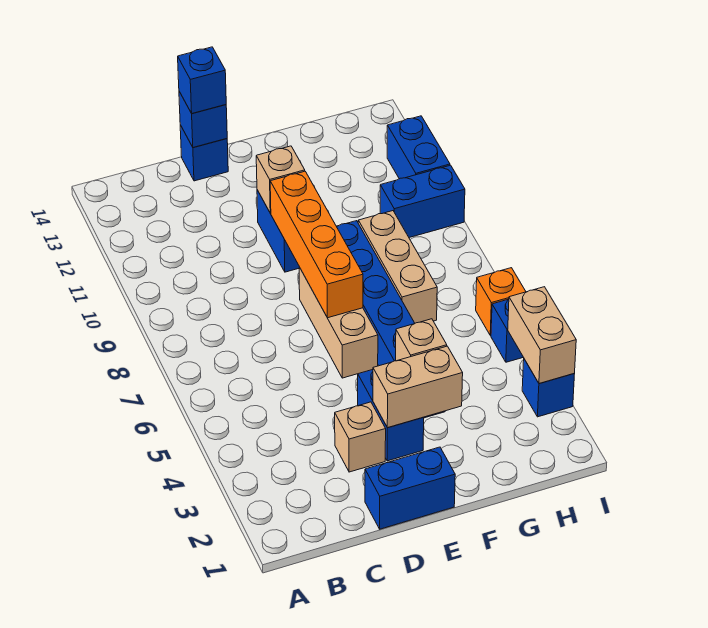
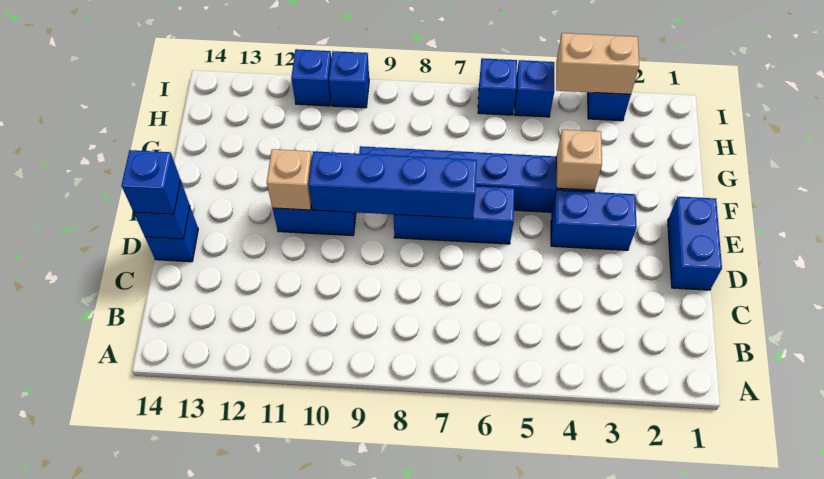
tan 1x1 brick [335,402,386,472] -> none
tan 1x2 brick [373,346,463,428] -> none
tan 1x3 brick [299,267,378,378] -> blue 1x3 brick [394,186,514,244]
orange 1x4 brick [270,171,363,318] -> blue 1x4 brick [309,151,477,219]
tan 1x3 brick [358,211,437,323] -> none
blue 1x2 brick [380,165,465,238] -> blue 1x1 brick [329,51,369,108]
orange 1x1 brick [476,268,526,336] -> blue 1x1 brick [478,58,517,115]
blue 1x2 brick [387,116,450,179] -> blue 1x1 brick [291,49,331,106]

